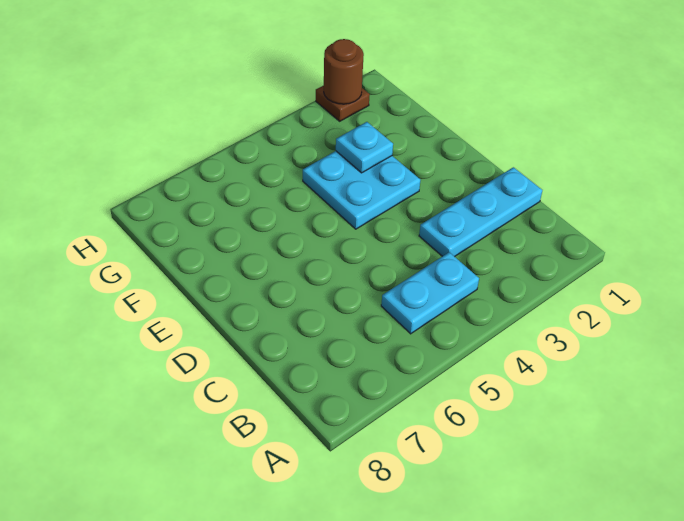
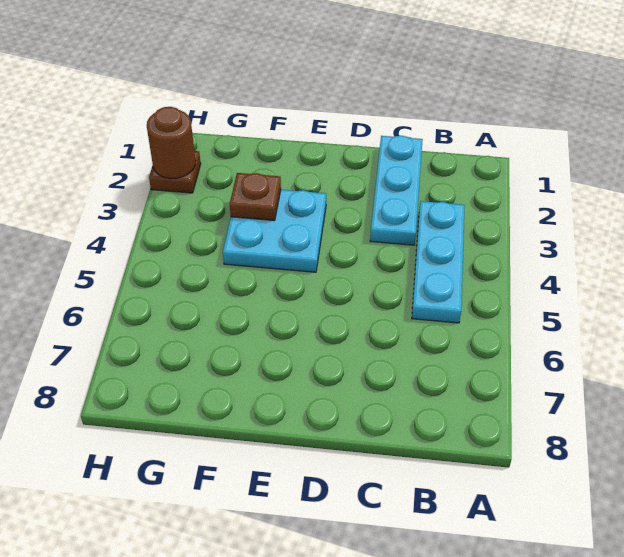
cyan 1x2 plate [381,252,479,334] -> cyan 1x3 plate [412,201,465,323]
cyan 1x1 plate [336,122,393,173] -> brown 1x1 plate [230,173,281,221]

